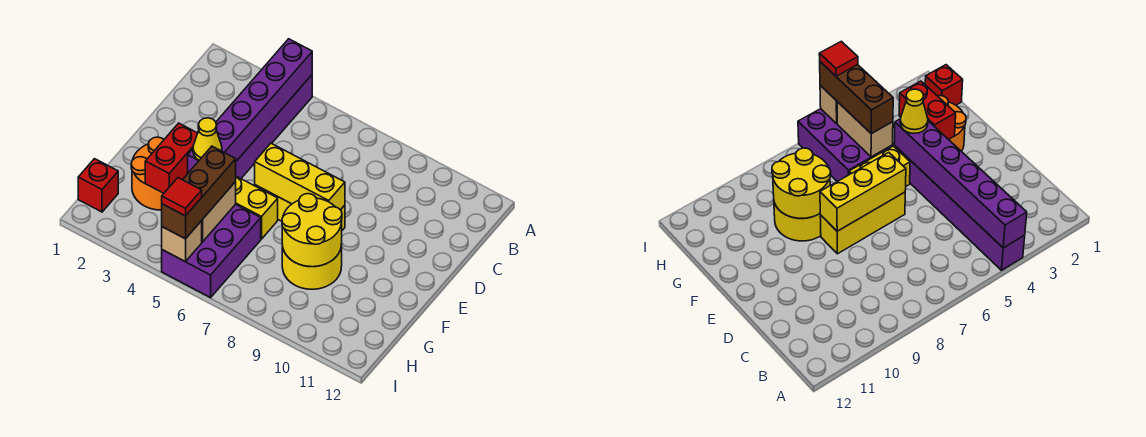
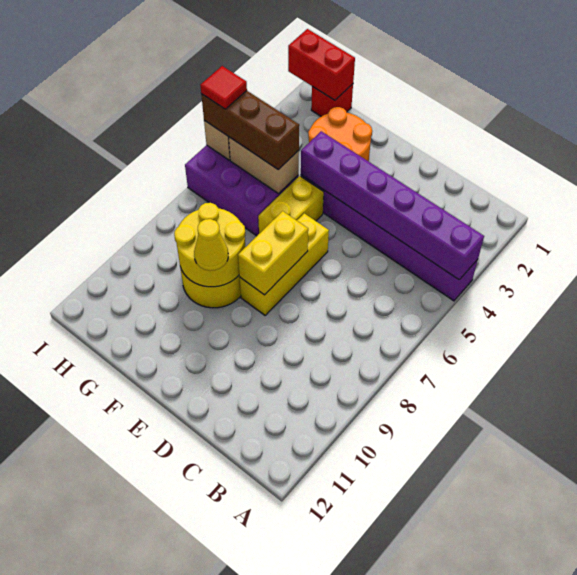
yellow 1x3 brick [255,143,345,210] -> yellow 1x2 brick [238,211,308,295]
red 1x2 brick [145,123,198,193] -> red 1x2 brick moved to [288,29,355,100]
yellow 1x1 cone [193,118,222,160] -> yellow 1x1 cone moved to [194,219,228,271]

